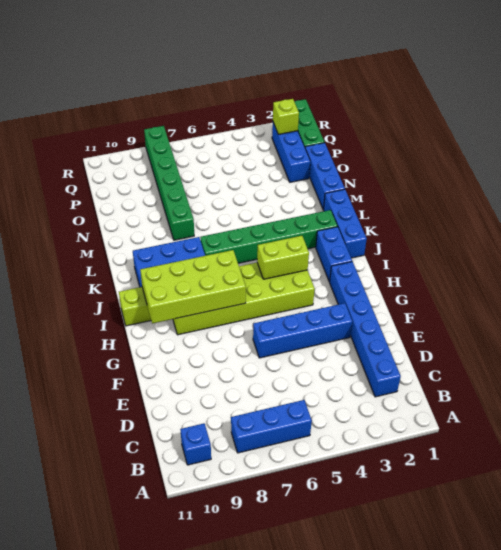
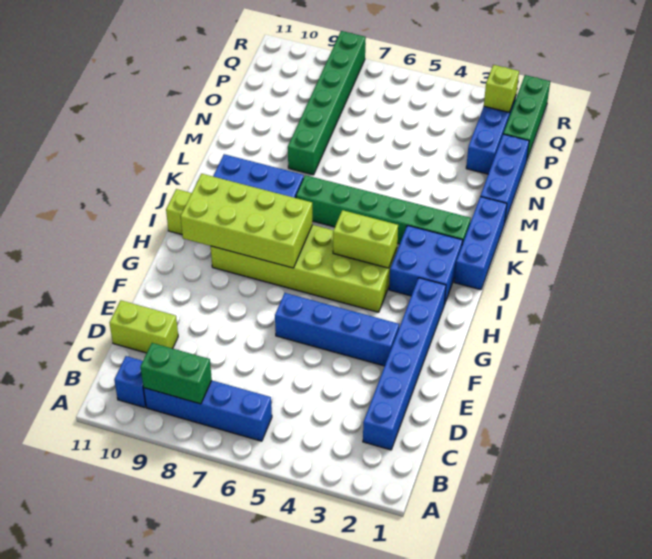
blue 1x3 brick [231,400,312,453] -> blue 1x4 brick [144,381,272,441]
none -> green 1x2 brick [141,343,212,404]
none -> lime 1x2 brick [110,300,178,353]
blue 1x2 brick [316,227,352,282] -> blue 2x2 brick [389,225,463,305]

